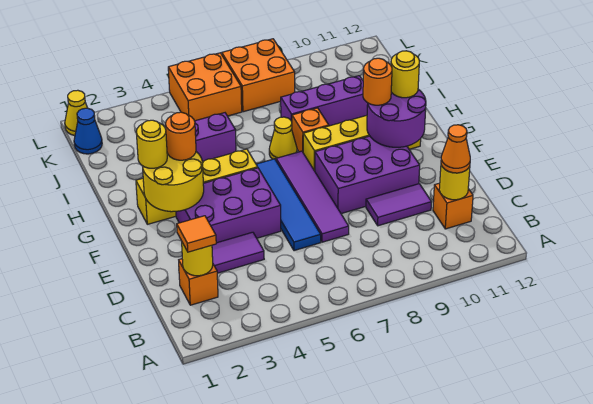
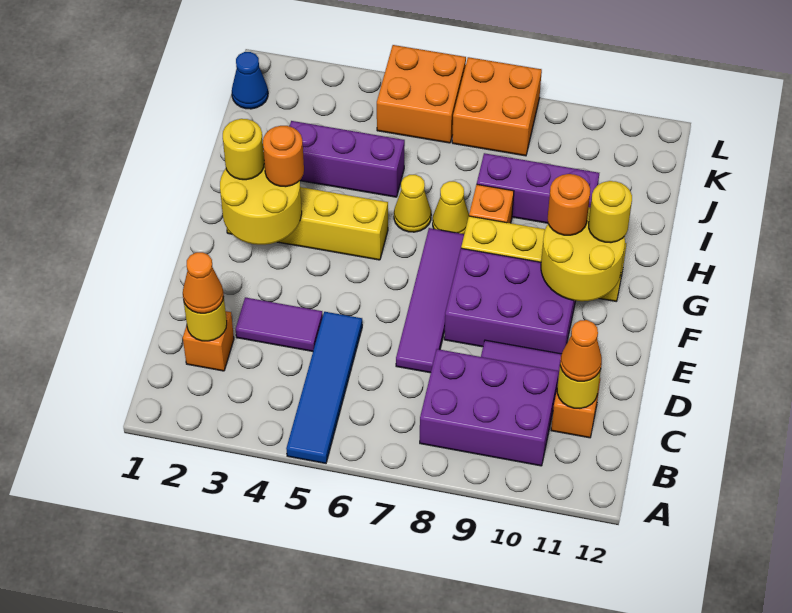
orange 1x1 tile [177,216,216,252] -> orange 1x1 cone [183,252,224,313]
blue 1x4 tile [256,159,321,251] -> blue 1x4 tile moved to [286,312,362,463]
purple 2x3 brick [176,168,281,243] -> purple 2x3 brick moved to [420,349,559,466]
purple 2x2 round brick [367,89,426,147] -> yellow 2x2 round brick [541,207,625,301]
yellow 1x1 cone [65,90,87,136] -> yellow 1x1 cone moved to [394,175,431,232]

